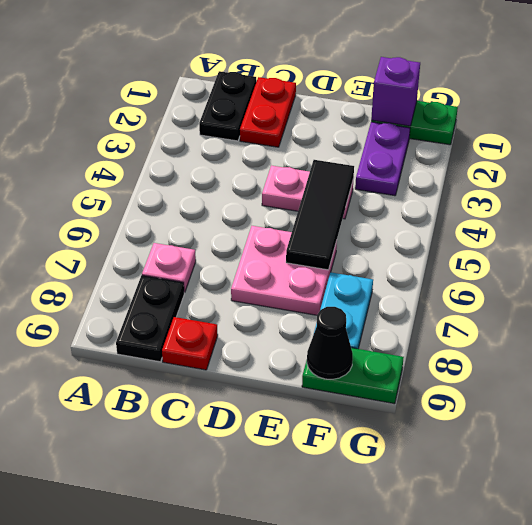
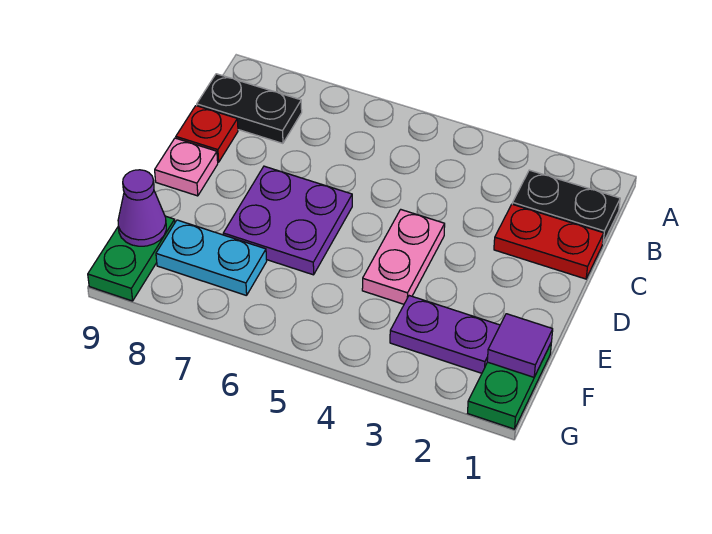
pink 1x1 plate [142,243,196,293] -> pink 1x1 plate moved to [155,138,218,196]
pink 2x2 plate [231,226,337,315] -> purple 2x2 plate [223,166,352,275]
black 1x3 tile [286,160,354,270] -> none
purple 1x1 brick [371,57,420,126] -> purple 1x1 tile [487,314,553,377]
black 1x1 cone [307,307,353,379] -> purple 1x1 cone [118,170,166,246]

